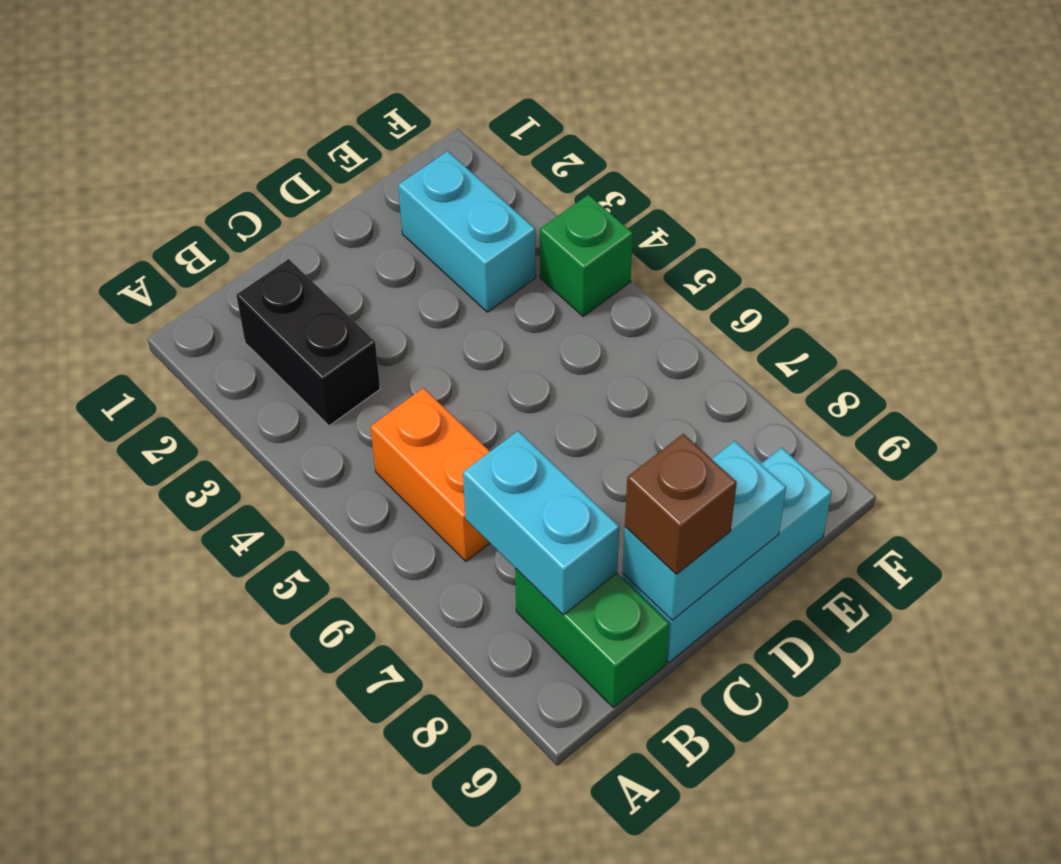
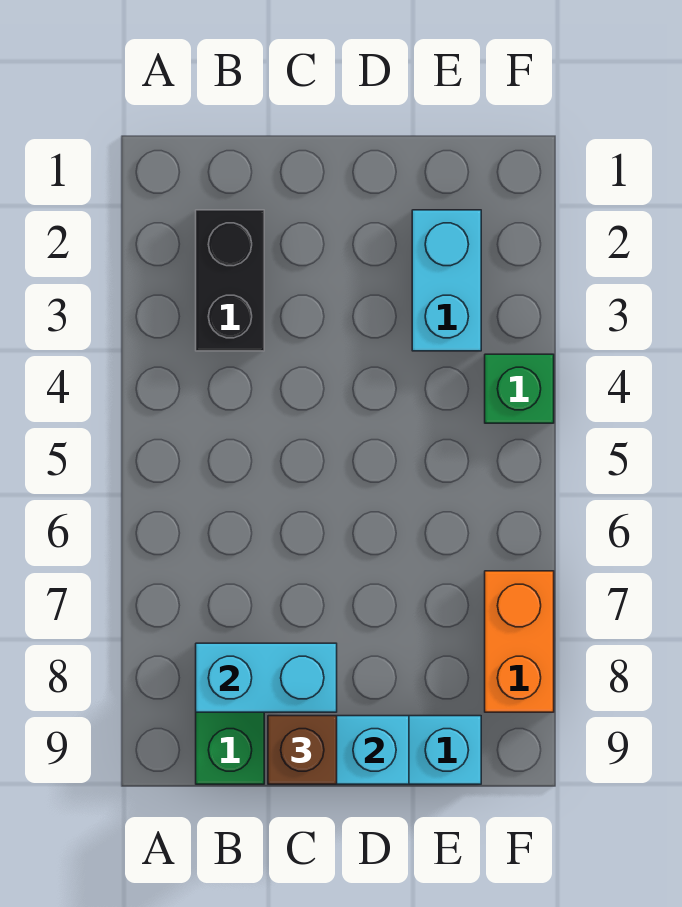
orange 1x2 brick [370,388,490,561] -> orange 1x2 brick moved to [485,571,554,712]
cyan 1x2 brick [463,431,619,615] -> cyan 1x2 brick turned to [196,643,337,712]

